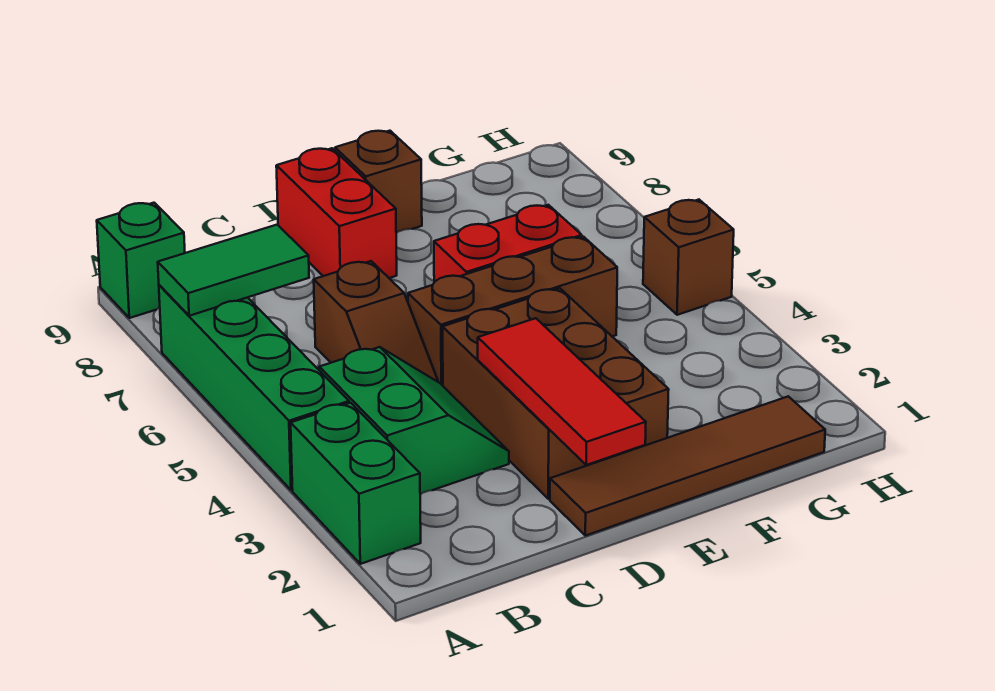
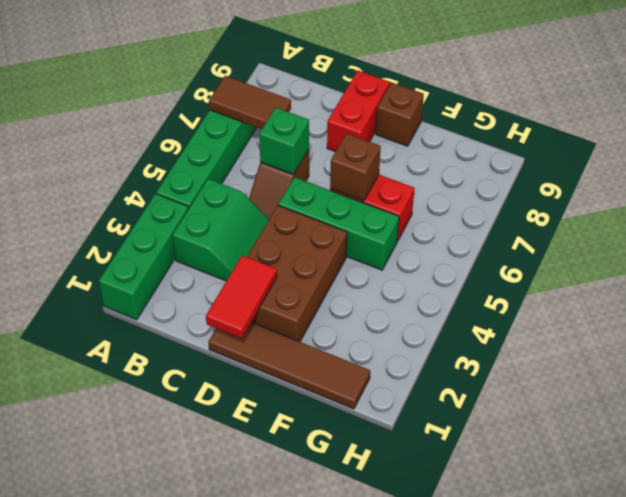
green 1x2 brick [291,403,421,564] -> green 1x3 brick [99,194,188,320]
green 1x2 tile [158,225,309,316] -> brown 1x2 tile [209,76,291,129]
green 1x1 brick [97,203,185,318] -> green 1x1 brick moved to [259,108,309,174]
red 1x3 tile [478,318,646,465] -> red 1x2 tile [206,255,277,338]
brown 1x3 brick [408,237,617,386] -> green 1x3 brick [278,177,399,270]
brown 1x1 brick [643,200,734,315] -> brown 1x1 brick moved to [330,133,381,201]

